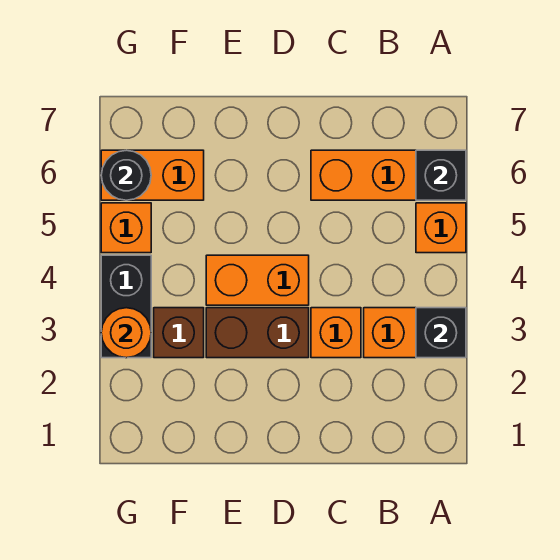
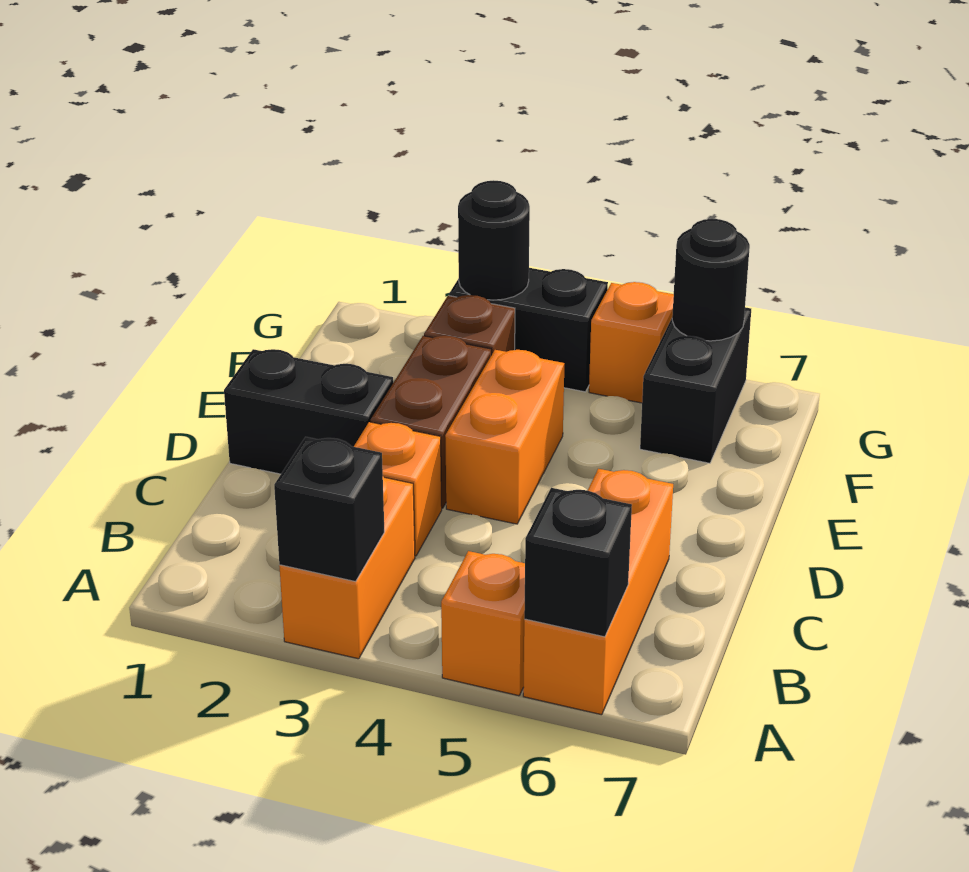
none -> black 1x2 brick [224,349,393,474]
orange 1x2 brick [101,150,204,200] -> black 1x2 brick [640,307,751,463]
orange 1x1 round brick [101,308,151,358] -> black 1x1 round brick [458,180,530,300]

